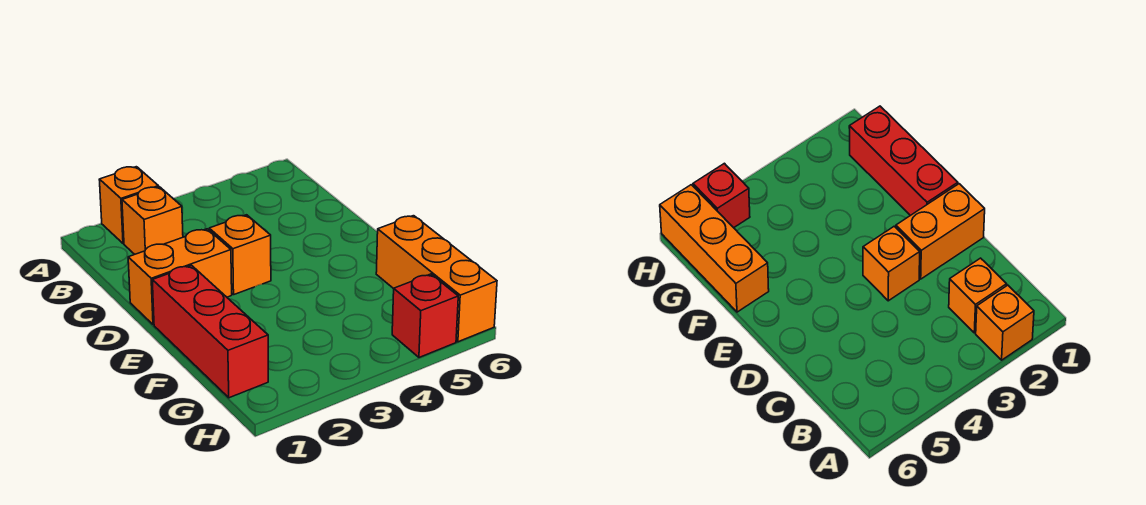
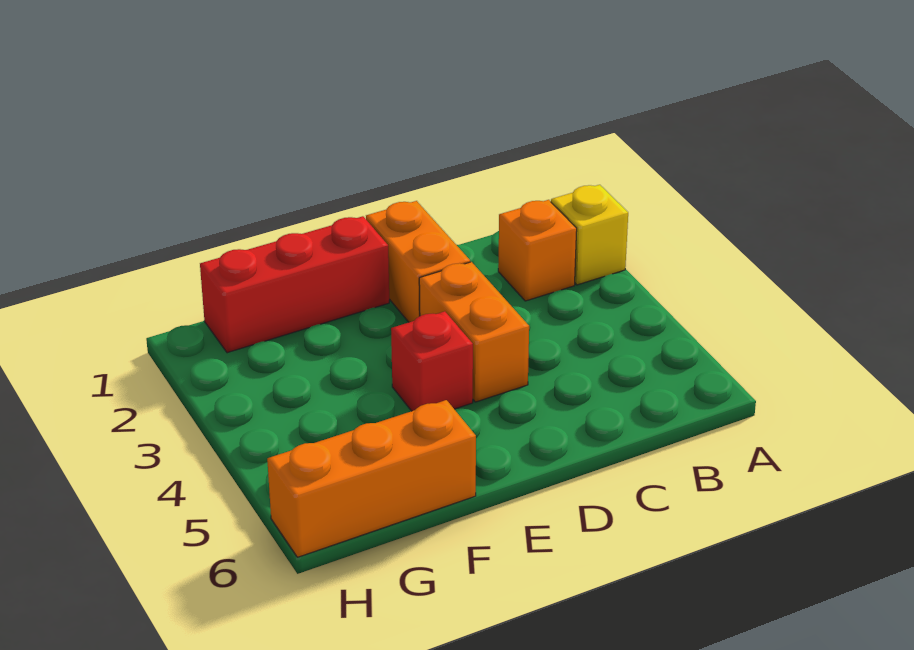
orange 1x1 brick [99,167,159,244] -> yellow 1x1 brick [551,185,628,285]
orange 1x1 brick [209,215,271,294] -> orange 1x2 brick [419,262,529,402]
red 1x1 brick [392,274,458,357] -> red 1x1 brick moved to [391,311,473,411]

